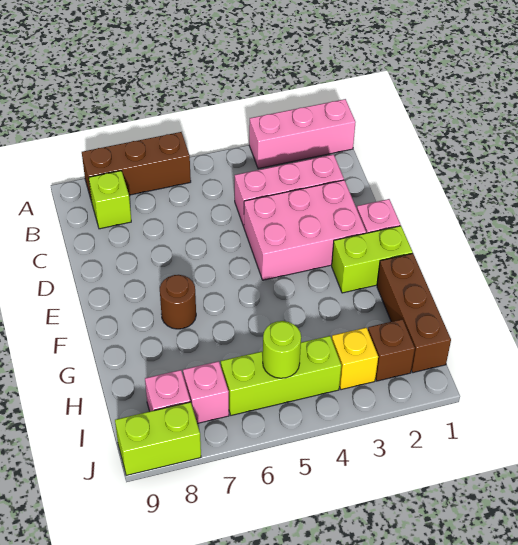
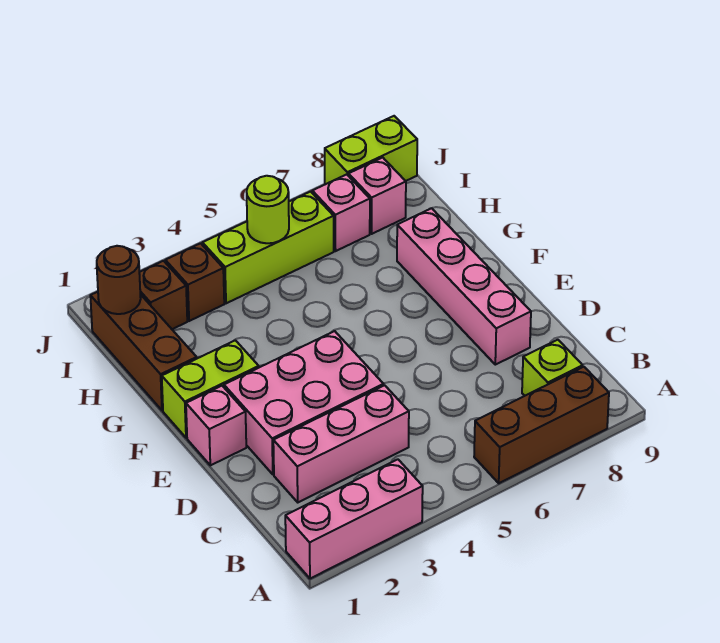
none -> pink 1x4 brick [397,208,531,365]
brown 1x1 round brick [160,275,196,329] -> brown 1x1 round brick moved to [97,246,141,314]
yellow 1x1 brick [332,327,378,390] -> brown 1x1 brick [165,243,224,321]

